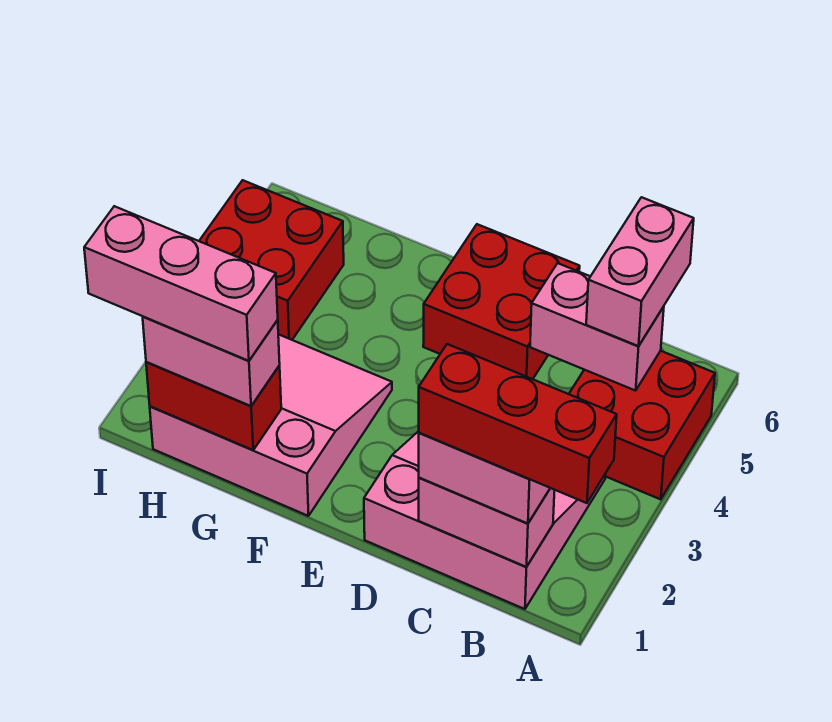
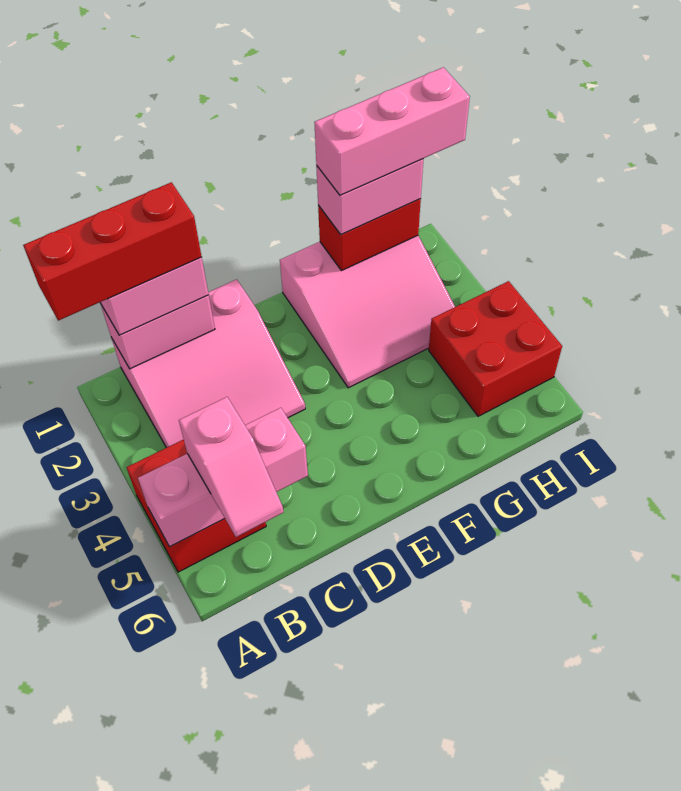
pink 1x2 brick [530,263,664,391] -> pink 1x3 brick [138,408,308,547]
pink 1x2 brick [586,197,694,346] -> pink 1x2 slope [179,397,283,537]
red 2x2 brick [423,224,580,379] -> none

